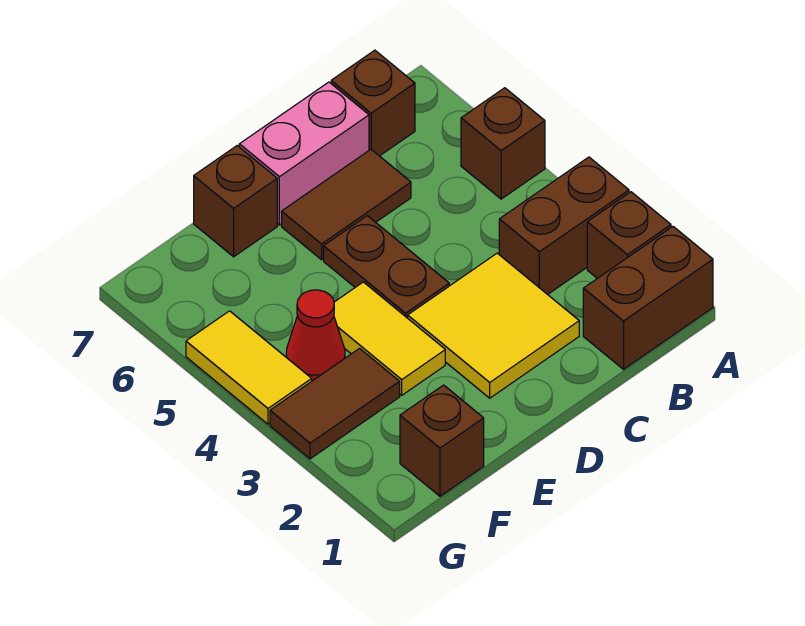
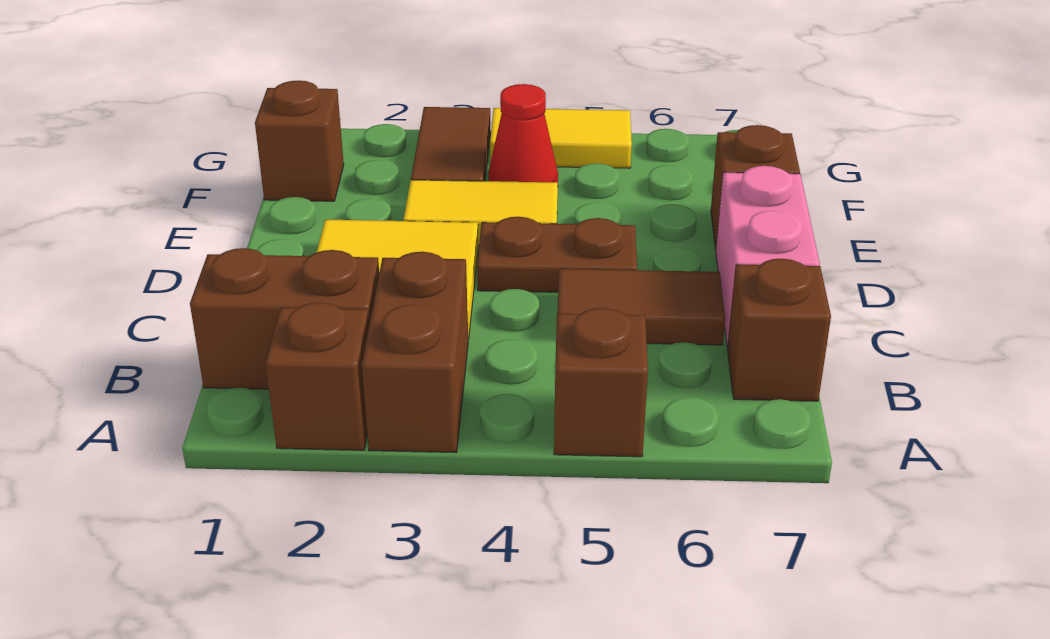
brown 1x2 brick [583,227,713,369] -> brown 1x2 brick turned to [190,248,379,389]
brown 1x2 tile [282,150,411,260] -> brown 1x2 tile turned to [558,269,725,345]

